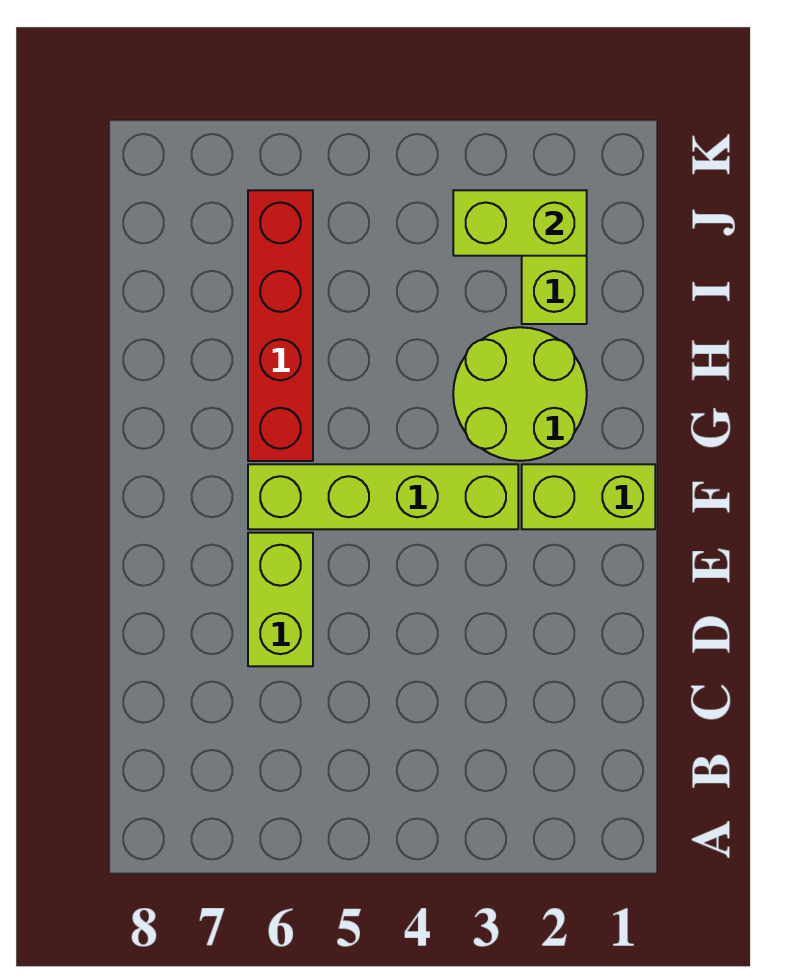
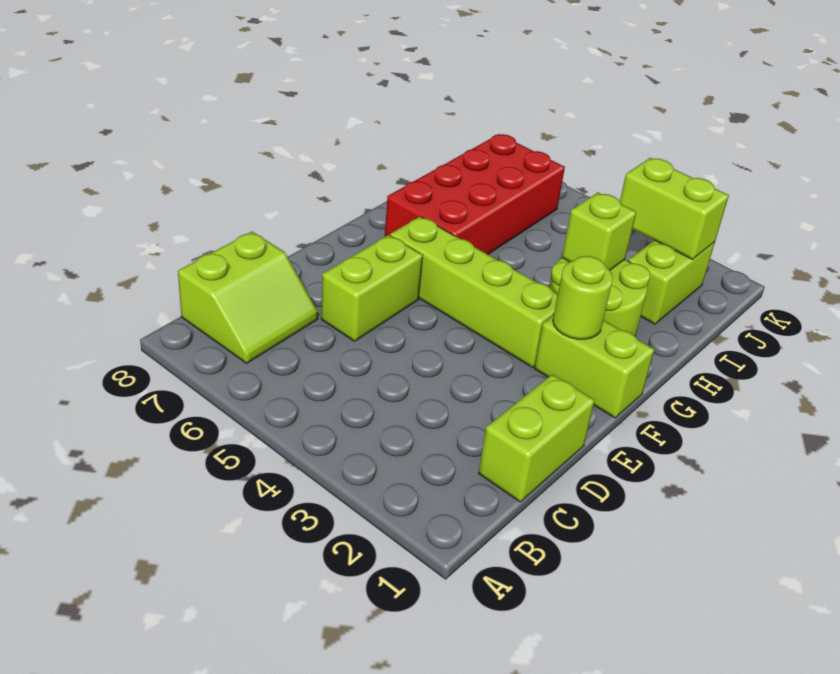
none -> lime 2x2 slope [178,232,318,363]
none -> lime 1x2 brick [479,374,595,502]
none -> lime 1x1 round brick [553,256,613,339]
red 1x4 brick [248,190,313,461] -> red 2x4 brick [385,134,565,254]
none -> lime 1x1 brick [562,193,636,270]

